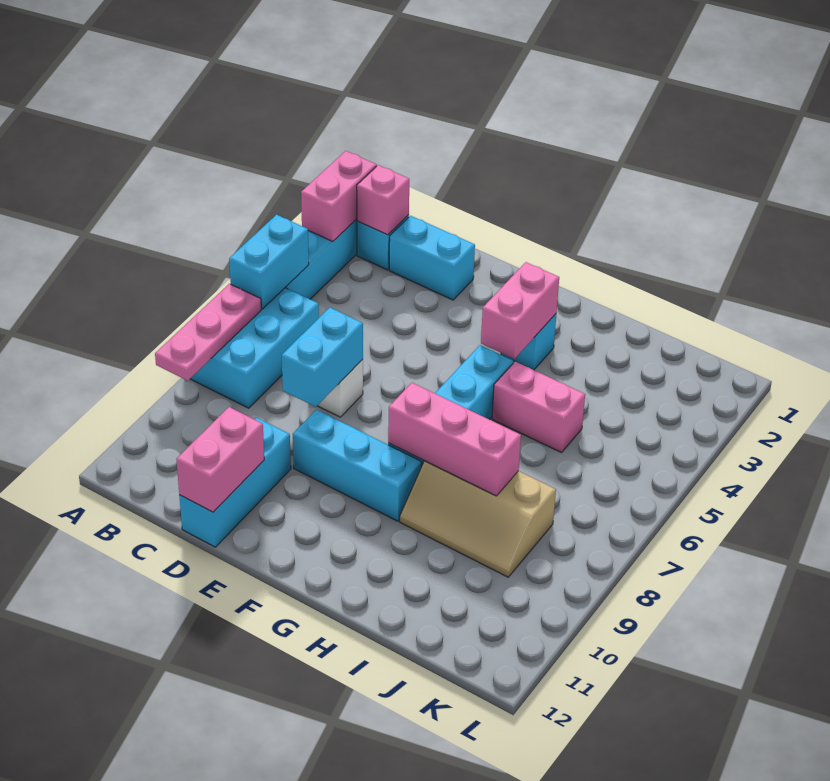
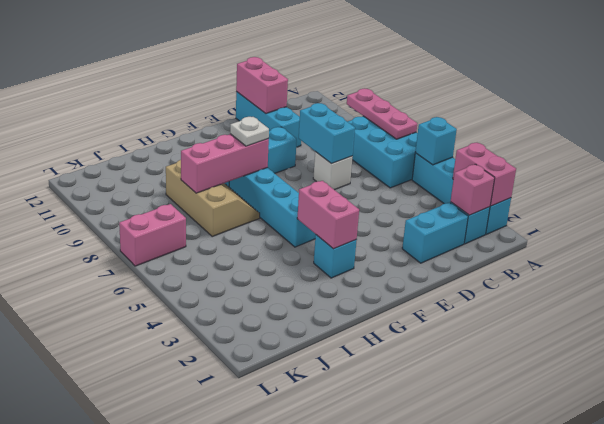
cyan 1x2 brick [229,215,309,309] -> cyan 1x1 brick [415,117,457,165]
none -> white 1x1 plate [230,117,269,146]
pink 1x2 brick [492,362,585,453] -> pink 1x2 brick moved to [119,204,186,266]
tan 2x3 slope [400,461,556,577] -> tan 2x3 slope turned to [166,160,260,236]

